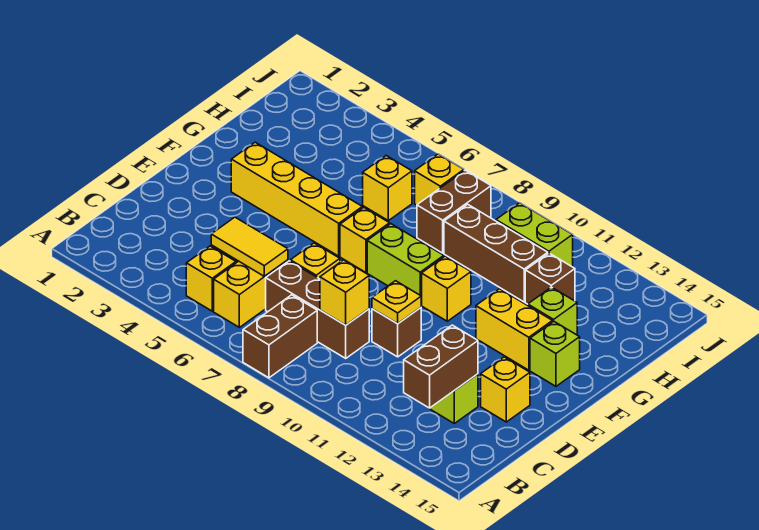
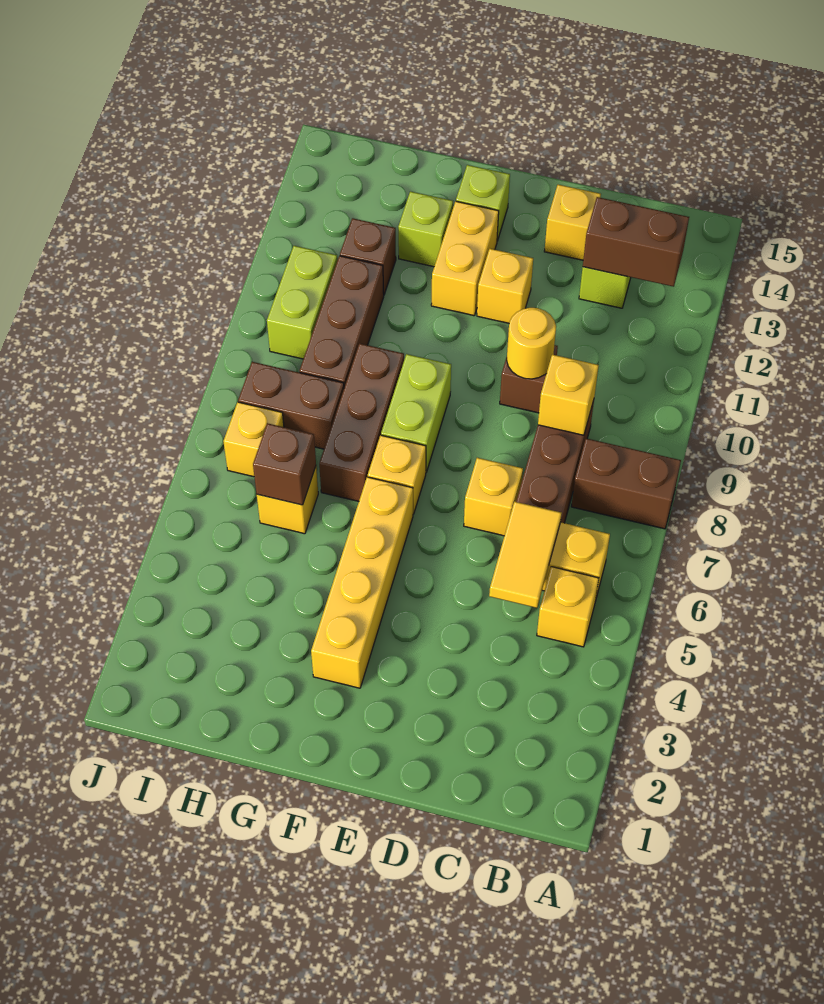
yellow 1x1 plate [372,281,421,324] -> yellow 1x1 round brick [507,308,556,379]
yellow 1x1 brick [421,256,471,321] -> yellow 1x1 brick moved to [477,249,533,323]
none -> brown 1x3 brick [319,343,404,501]
none -> brown 1x1 brick [253,423,316,505]

